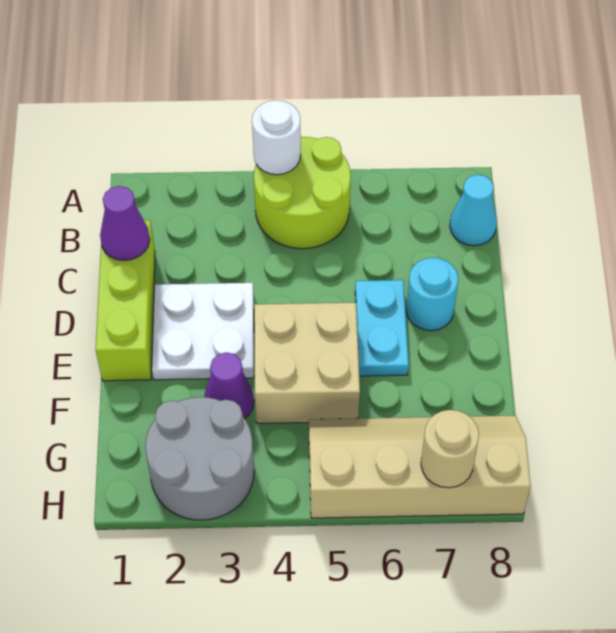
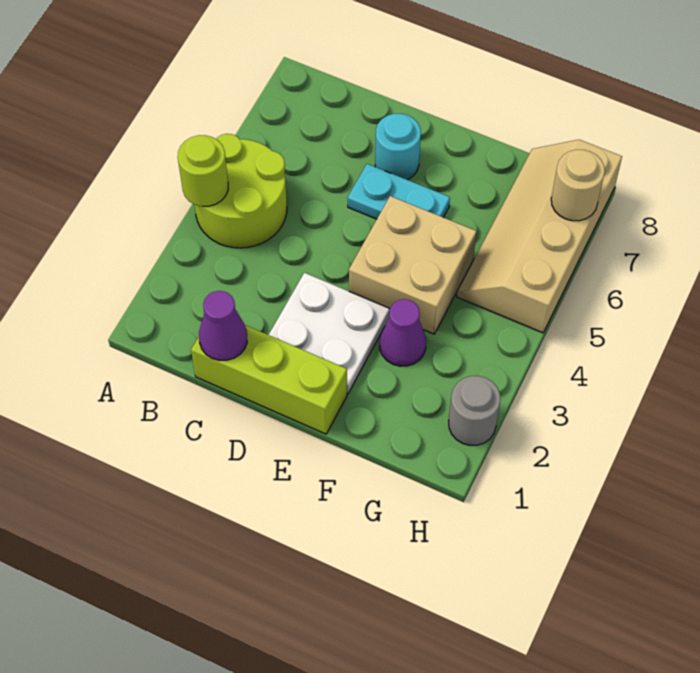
white 1x1 round brick [252,100,301,175] -> lime 1x1 round brick [178,135,228,206]
cyan 1x1 cone [450,174,497,246] -> none
grey 2x2 round brick [145,397,254,520] -> grey 1x1 round brick [449,376,500,445]

